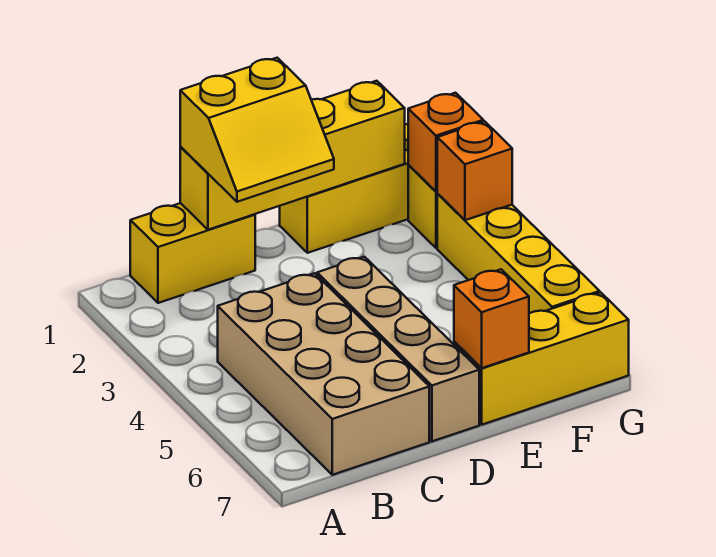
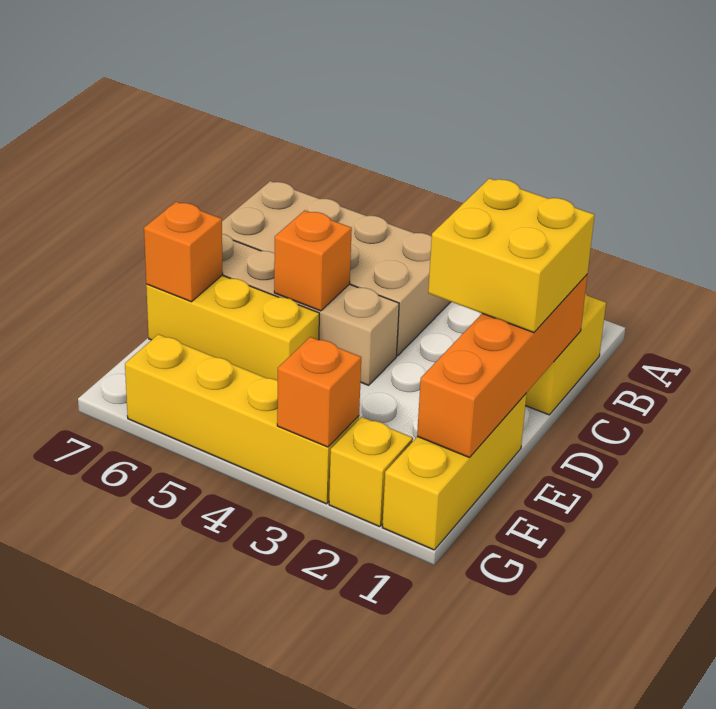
yellow 1x4 brick [180,81,405,230] -> orange 1x4 brick [417,275,587,458]
yellow 2x2 slope [180,58,334,202] -> yellow 2x2 brick [428,178,594,333]
yellow 1x3 brick [454,292,629,425] -> yellow 1x3 brick turned to [146,275,319,381]
orange 1x1 brick [408,93,483,192] -> orange 1x1 brick moved to [274,210,352,311]

